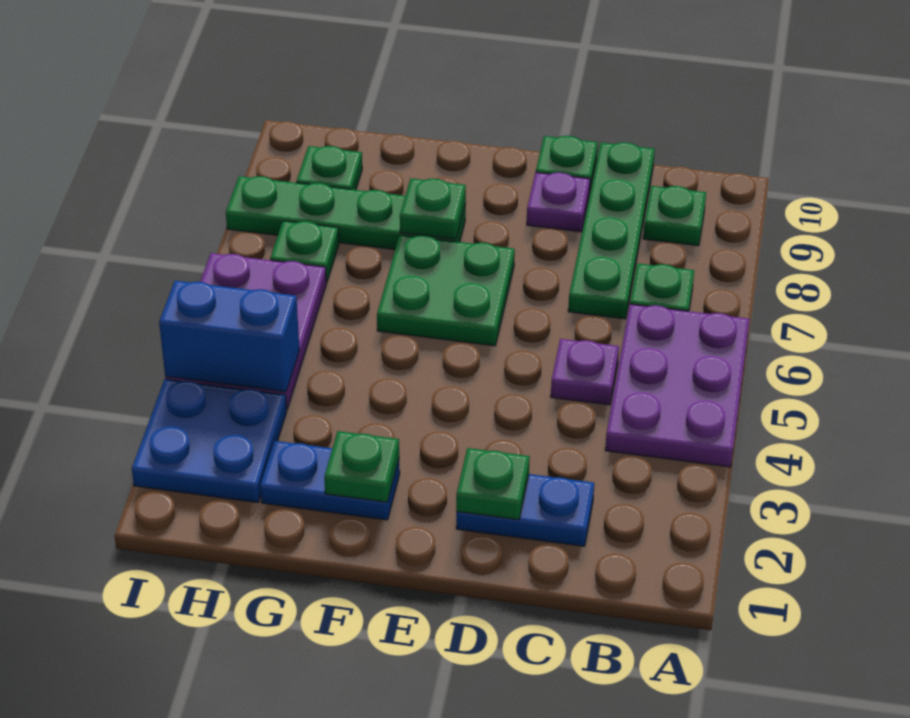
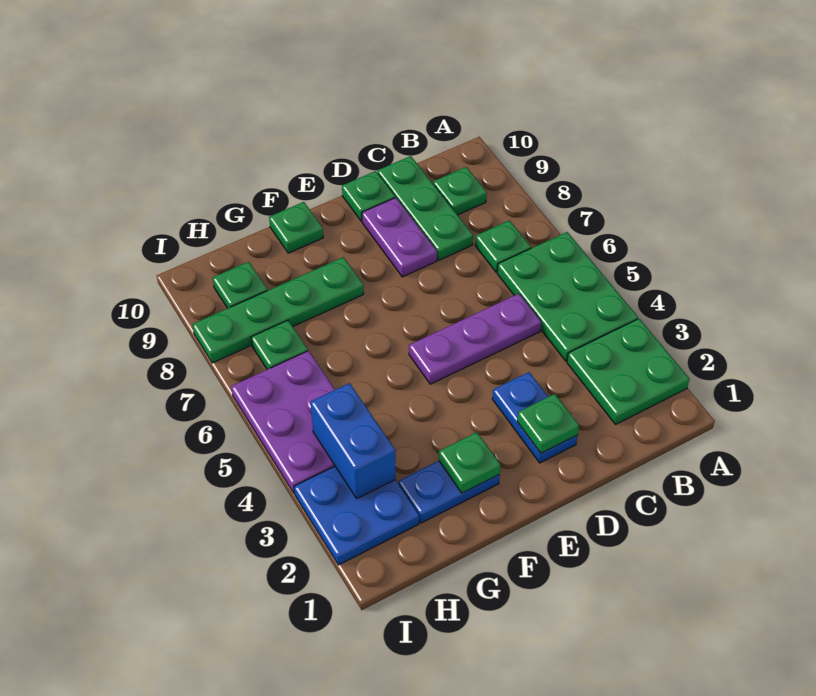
purple 2x3 plate [605,304,750,467] -> green 2x3 plate [497,232,638,361]
blue 1x2 plate [456,474,594,546] -> blue 1x2 plate turned to [492,372,577,463]
purple 1x1 plate [551,339,619,405] -> purple 1x3 plate [409,294,541,384]
green 1x4 plate [568,142,655,319] -> green 1x3 plate [378,156,473,260]
purple 1x1 plate [527,172,590,232] -> purple 1x2 plate [362,198,437,277]
green 2x2 plate [377,235,515,346] -> green 2x2 plate moved to [567,319,689,424]
green 1x1 plate [400,179,466,239] -> green 1x1 plate moved to [269,202,323,253]
blue 1x2 brick [159,281,299,392] -> blue 1x2 brick turned to [311,383,396,498]

